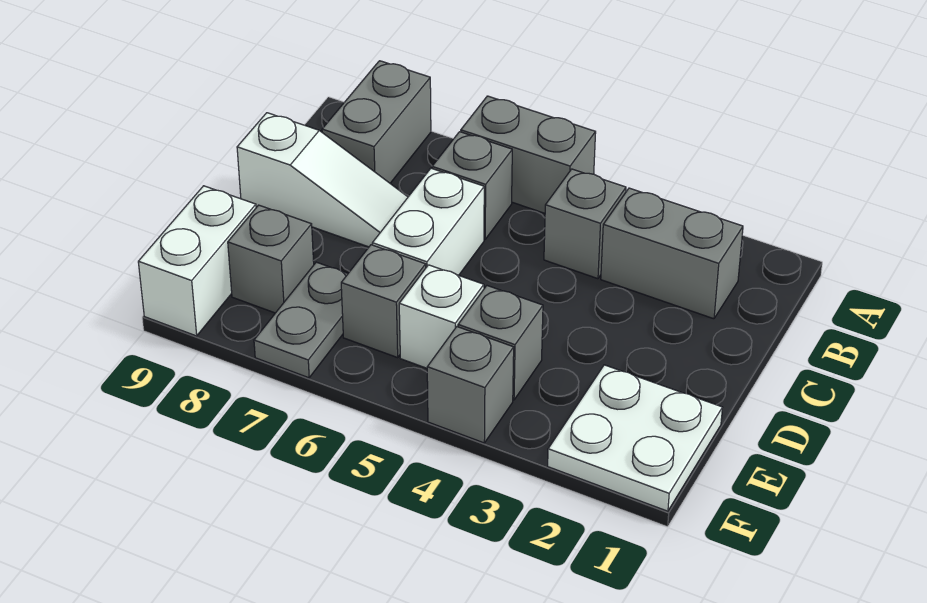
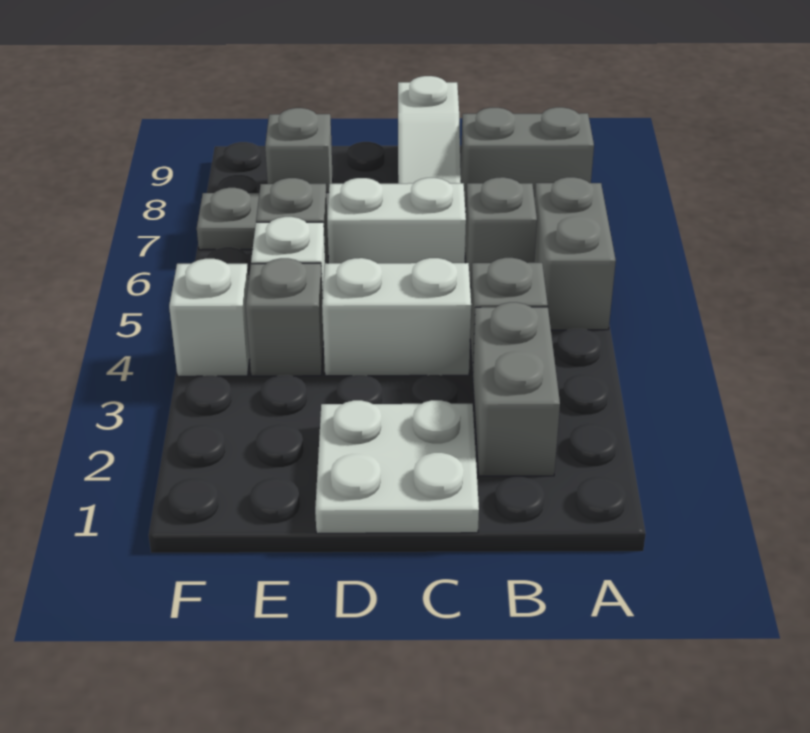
white 2x2 plate [548,365,722,511] -> white 2x2 plate moved to [315,400,479,533]
white 1x2 brick [138,186,256,336] -> white 1x2 brick moved to [322,258,471,376]
grey 1x1 brick [427,327,514,443] -> white 1x1 brick [169,259,250,376]

